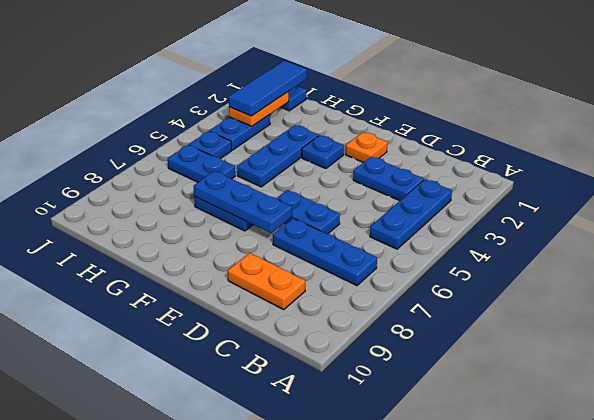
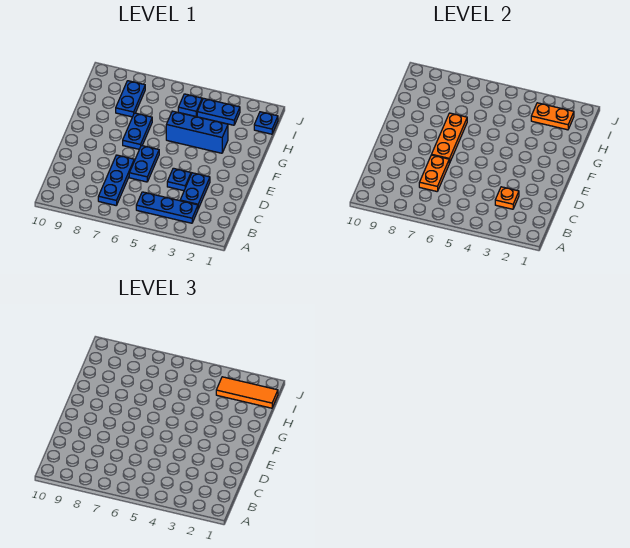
orange 1x2 plate [228,253,305,309] -> orange 1x2 plate moved to [419,155,449,191]
orange 1x1 plate [346,132,388,162] -> orange 1x1 plate moved to [495,187,519,209]
blue 1x3 plate [194,171,292,233] -> orange 1x3 plate [432,113,467,163]
blue 1x1 plate [302,135,344,169] -> blue 1x1 plate moved to [167,168,191,191]
blue 1x3 plate [237,125,319,187] -> blue 1x3 brick [166,111,228,153]
blue 1x2 plate [168,145,235,182] -> blue 1x2 plate moved to [116,81,145,117]
blue 1x3 tile [229,61,307,116] -> orange 1x3 tile [216,377,278,408]

